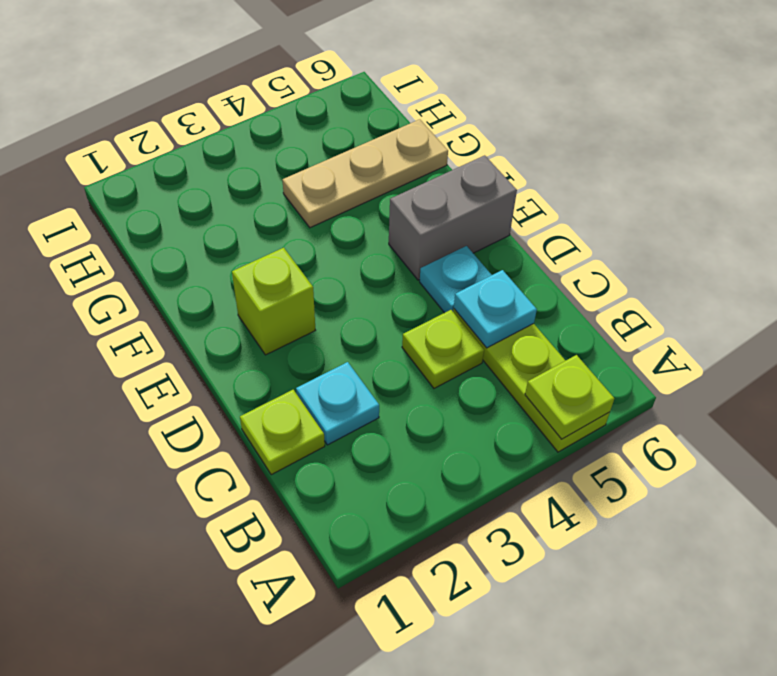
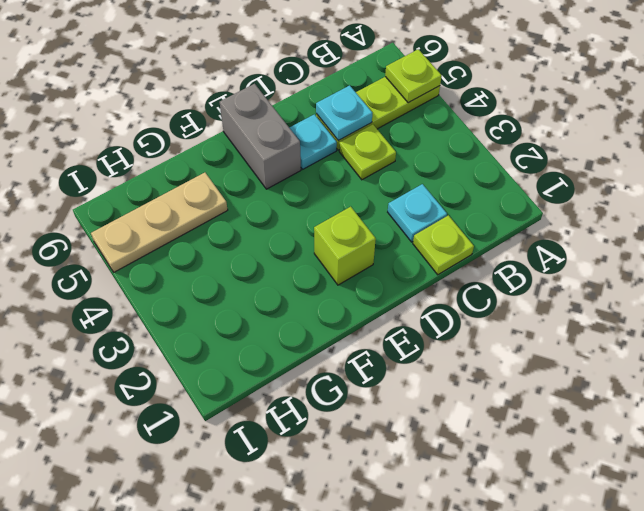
tan 1x3 plate [283,119,448,228] -> tan 1x3 plate turned to [91,173,228,272]

